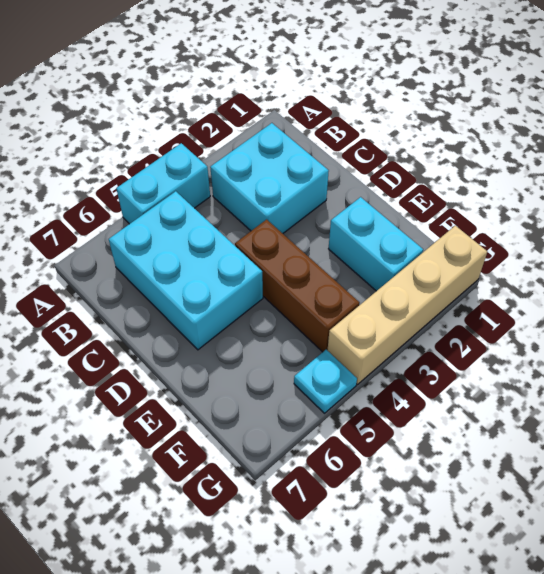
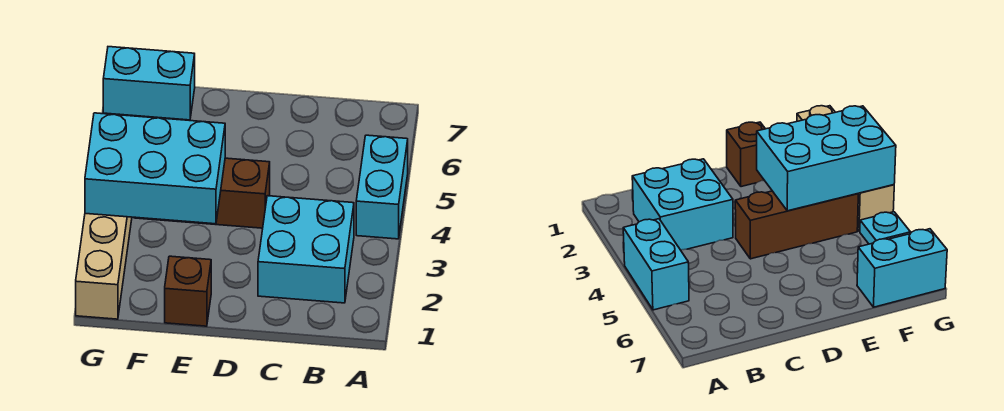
cyan 2x3 brick [109,191,263,350] -> cyan 2x3 brick moved to [85,113,225,224]
none -> brown 1x1 brick [165,256,211,326]
cyan 1x2 brick [329,197,423,291] -> cyan 1x2 brick moved to [103,47,195,120]

